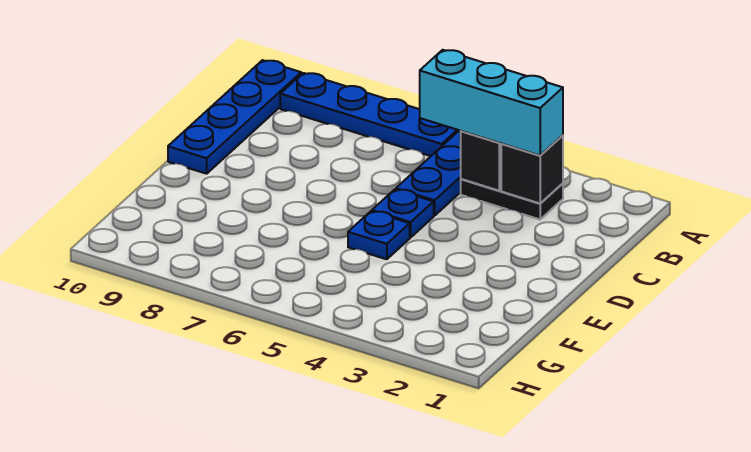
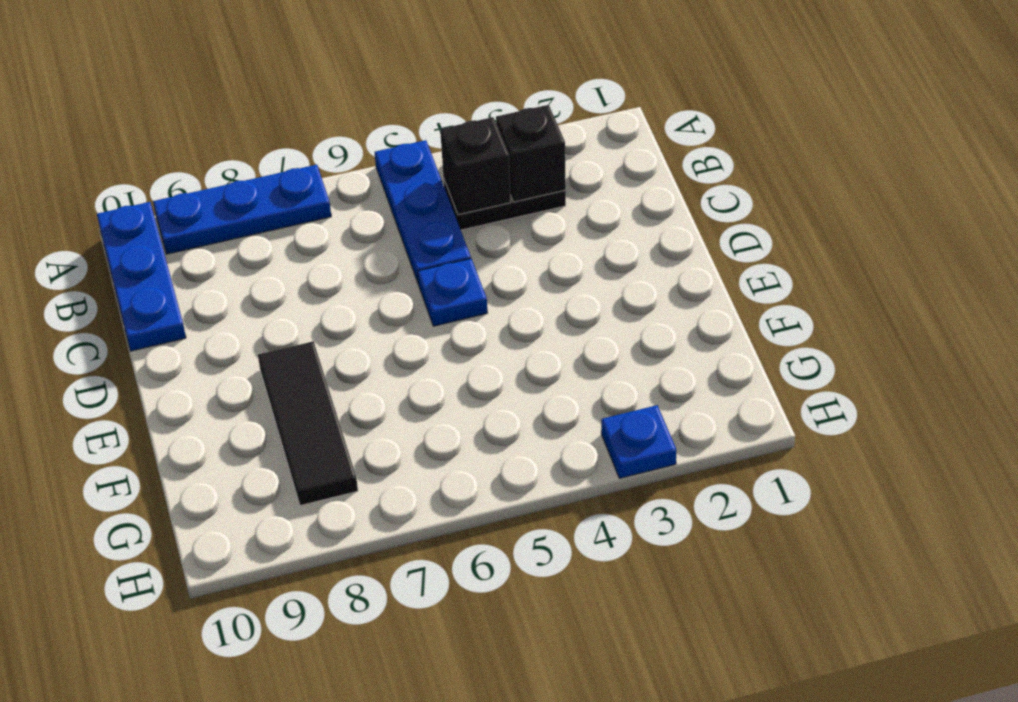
blue 1x4 plate [280,73,459,156] -> blue 1x3 plate [153,165,331,254]
blue 1x4 plate [168,60,301,174] -> blue 1x3 plate [97,202,186,351]
cyan 1x3 brick [420,50,563,155] -> none
blue 1x1 plate [348,211,410,259] -> blue 1x1 plate moved to [601,405,676,478]
none -> black 1x3 tile [258,341,358,505]

